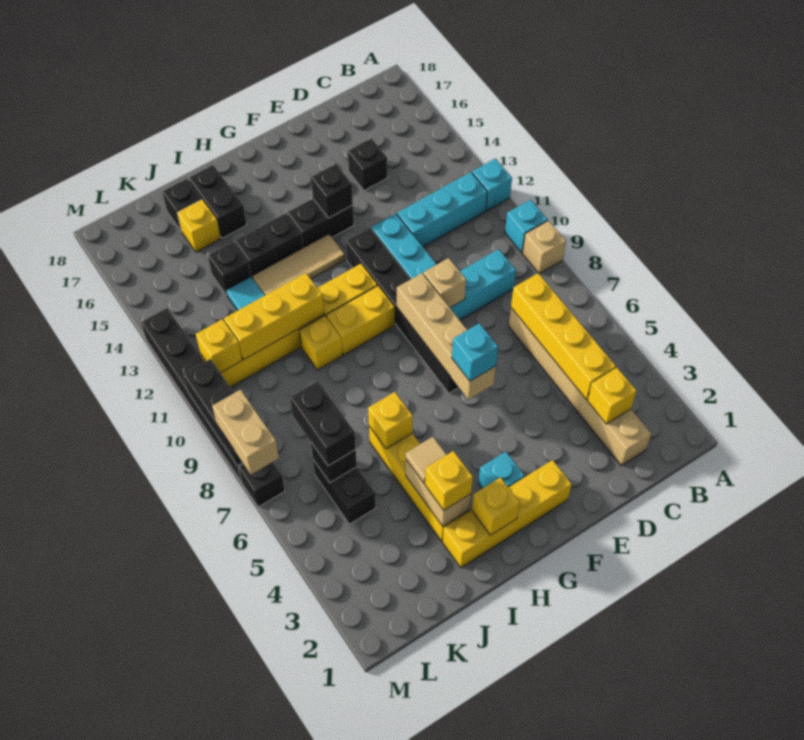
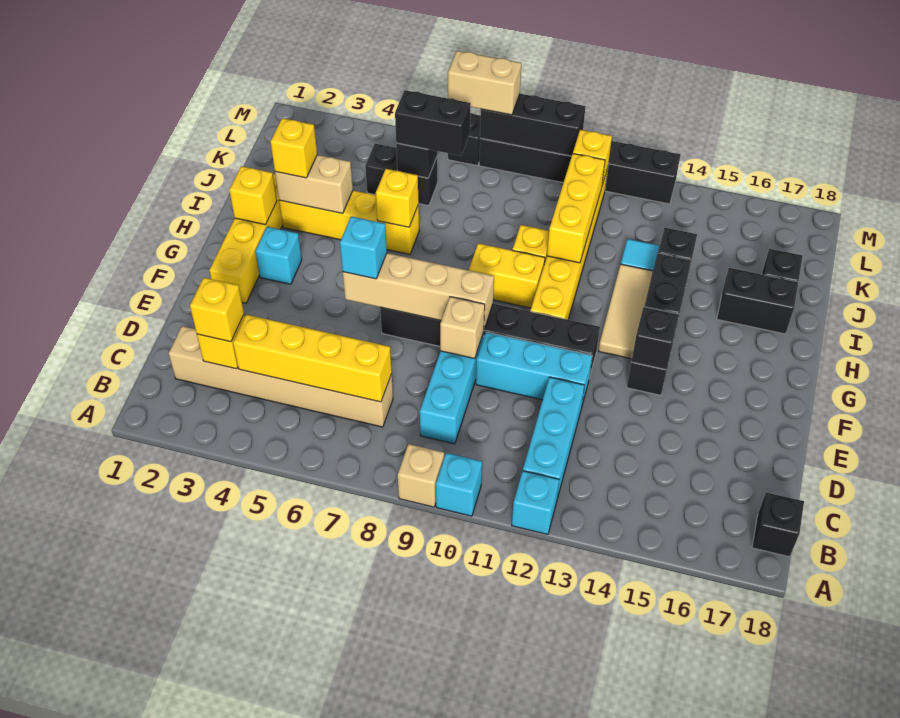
black 1x1 brick [348,138,387,191] -> black 1x1 brick moved to [752,493,804,557]
yellow 1x2 brick [326,286,395,355] -> yellow 1x2 brick turned to [469,243,545,308]
tan 1x1 tile [406,437,447,483] -> none
yellow 1x1 brick [177,199,221,252] -> yellow 1x1 brick moved to [190,278,244,342]

